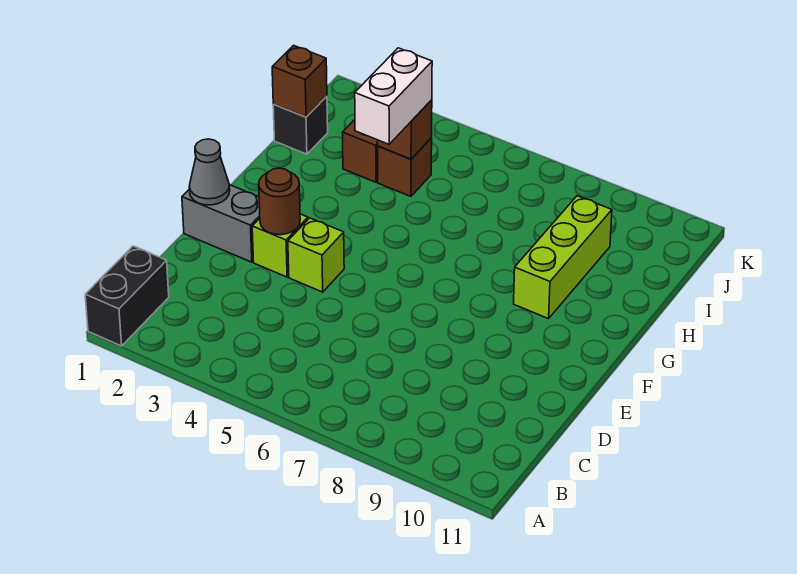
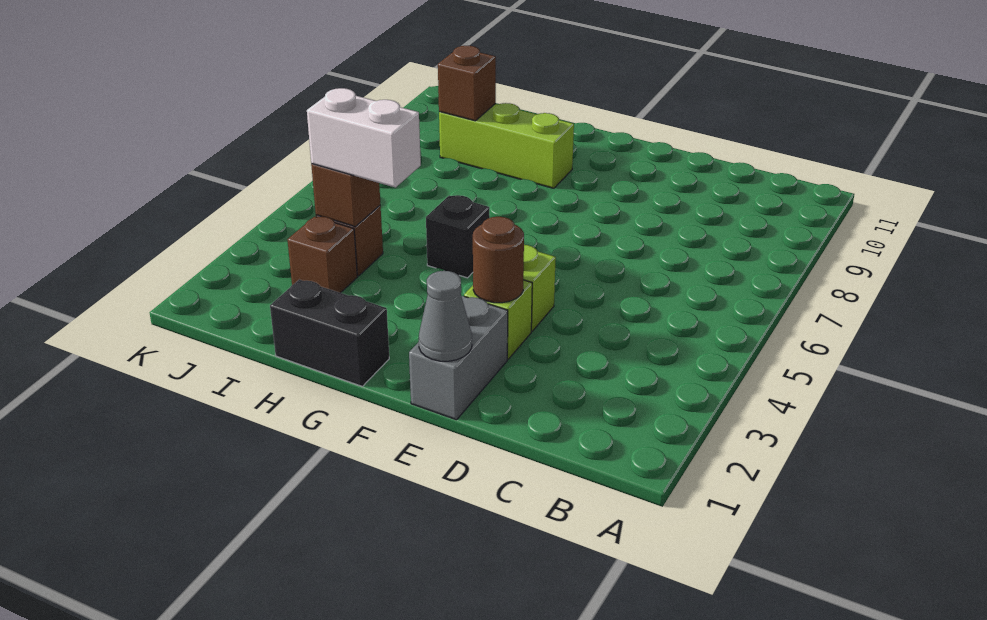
black 1x2 brick [85,246,169,346] -> black 1x2 brick moved to [270,280,389,386]
black 1x1 brick [273,96,328,154] -> black 1x1 brick moved to [426,195,490,278]
brown 1x1 brick [272,45,327,117] -> brown 1x1 brick moved to [438,46,496,121]

